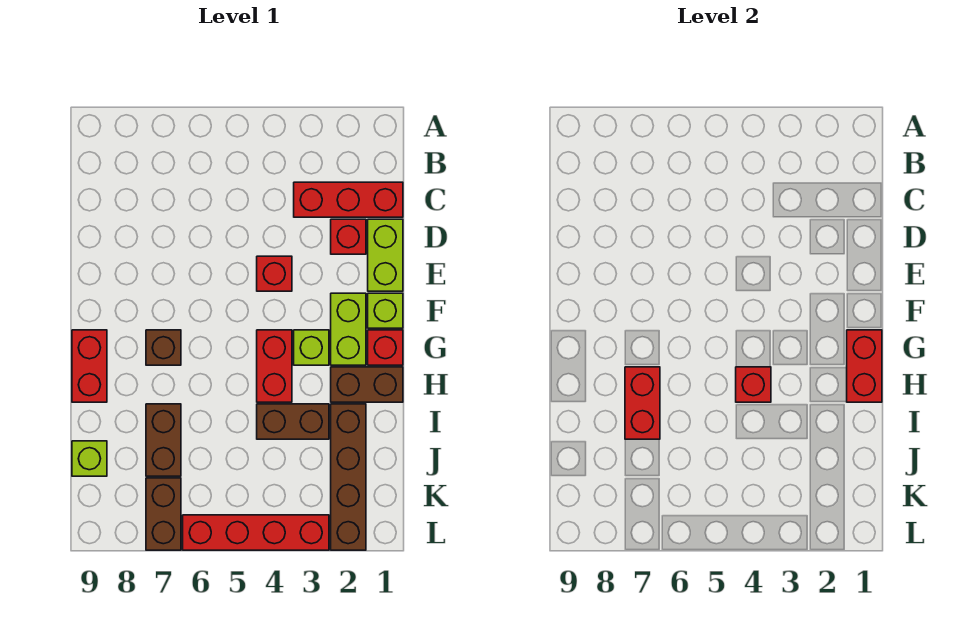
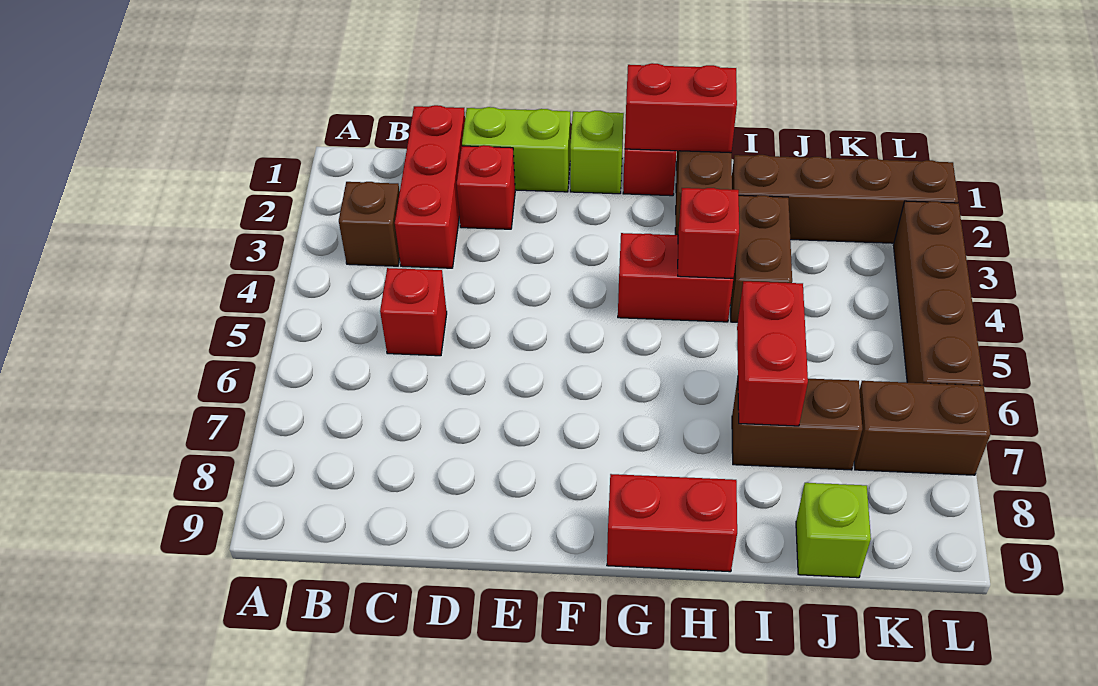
red 1x1 brick [257,256,292,291] -> red 1x1 brick moved to [380,268,447,356]
lime 1x2 brick [331,293,366,365] -> none
lime 1x1 brick [294,330,329,365] -> none
brown 1x1 brick [146,330,181,365] -> brown 1x1 brick moved to [339,182,400,266]
red 1x2 brick [625,367,660,439] -> red 1x2 brick turned to [737,281,808,426]
red 1x4 brick [183,515,329,550] -> brown 1x4 brick [893,201,983,386]

